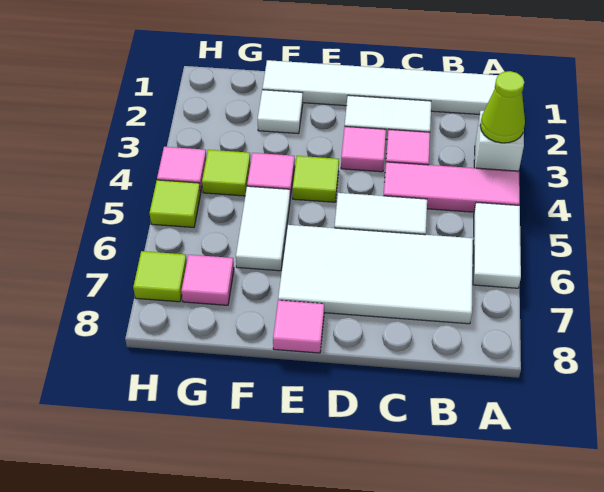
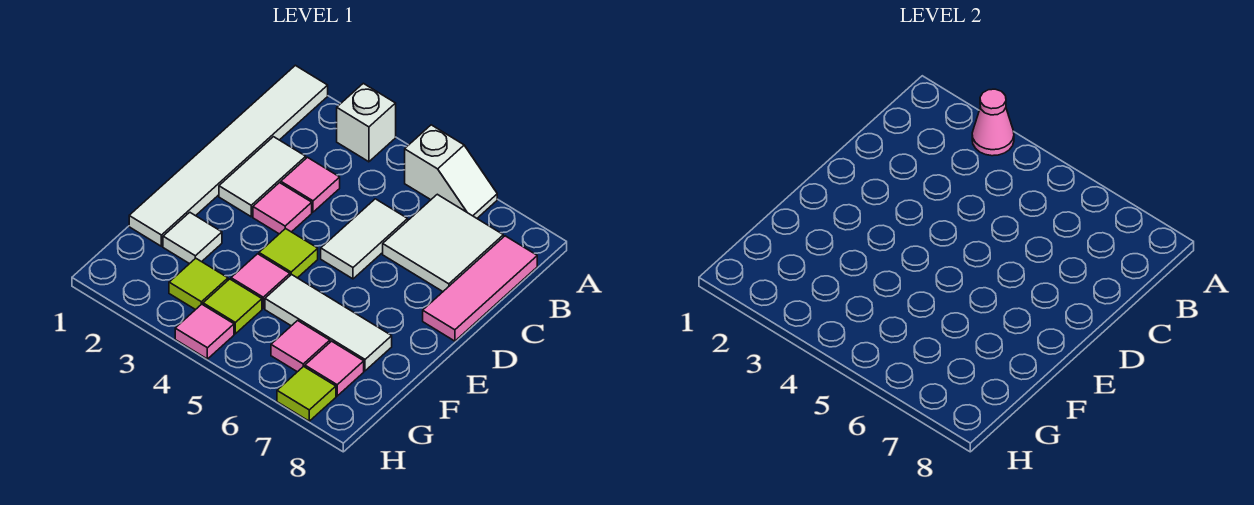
lime 1x1 cone [480,71,525,143] -> pink 1x1 cone [972,89,1014,156]
pink 1x3 tile [384,162,520,212] -> pink 1x3 tile moved to [423,236,537,341]
white 1x2 tile [473,202,521,288] -> white 1x2 slope [405,125,497,218]
white 2x4 tile [278,225,473,324] -> white 2x2 tile [383,194,503,291]
pink 1x1 tile [273,300,324,353] -> pink 1x1 tile moved to [271,321,330,372]
white 1x2 tile [236,186,290,271] -> white 1x3 tile [265,274,392,371]
lime 1x1 tile [150,180,201,227] -> lime 1x1 tile moved to [169,258,228,310]

